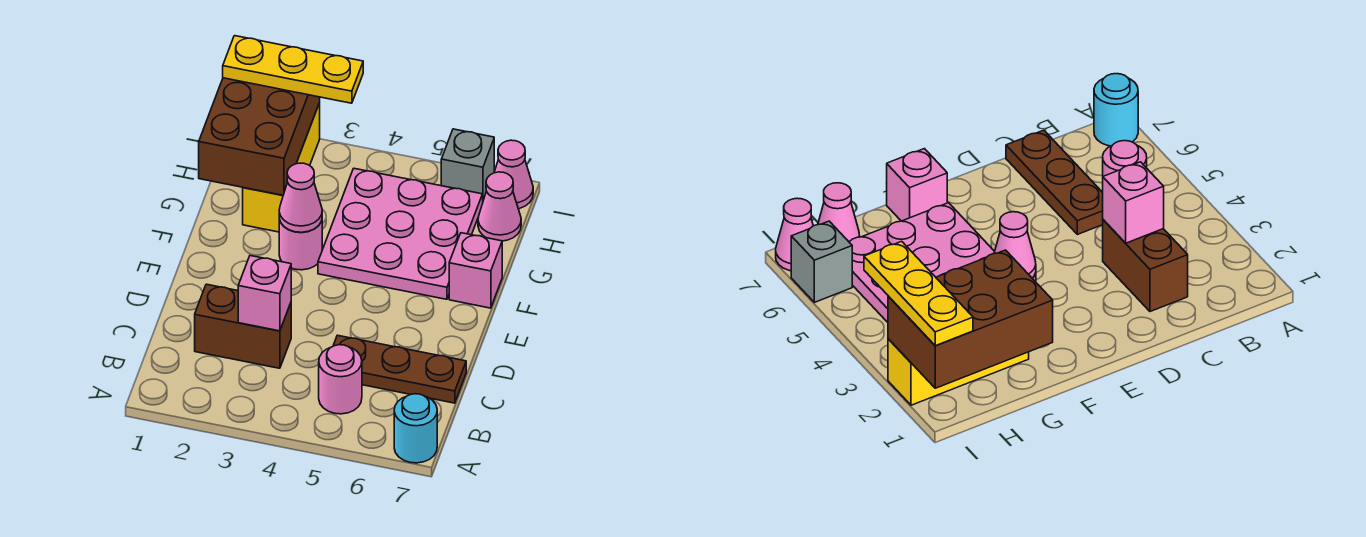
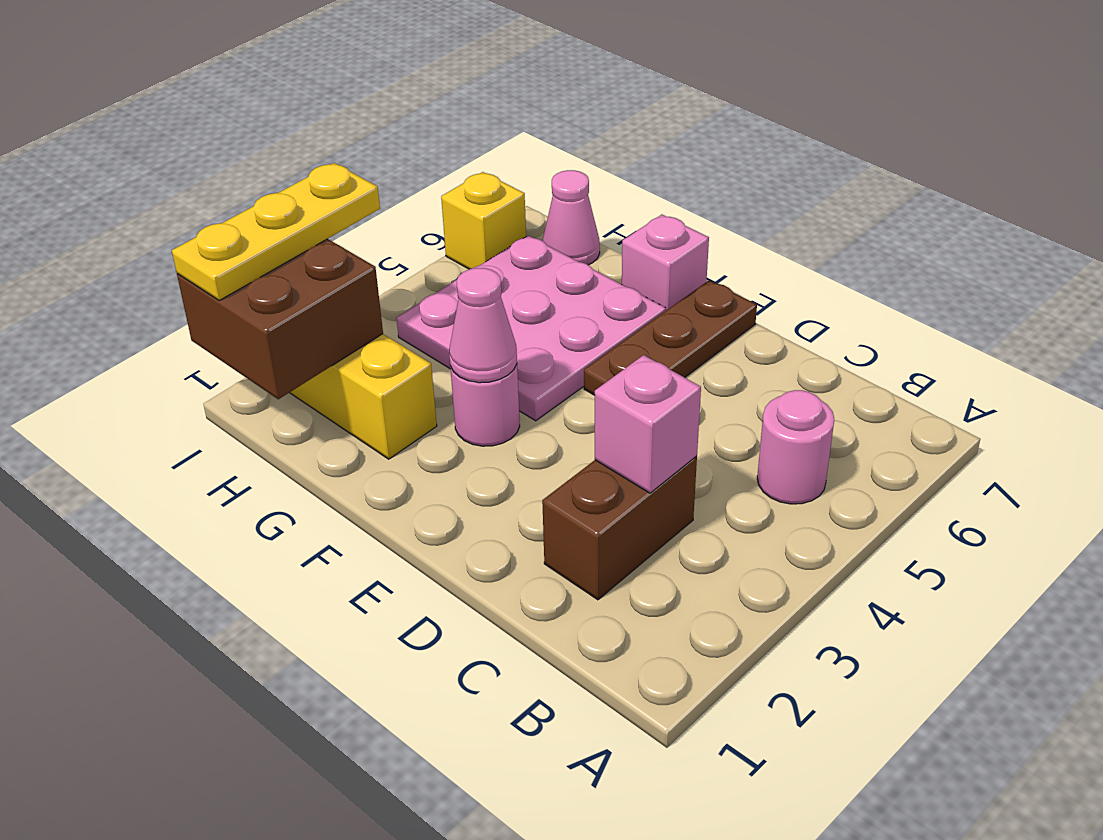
cyan 1x1 round brick [394,394,437,463] -> none
brown 1x3 plate [333,335,466,403] -> brown 1x3 plate moved to [584,280,757,395]
brown 2x3 brick [199,78,320,195] -> brown 2x2 brick [177,239,383,399]
grey 1x1 brick [441,129,494,200] -> yellow 1x1 brick [441,172,526,269]
pink 1x1 cone [494,140,533,209] -> none

